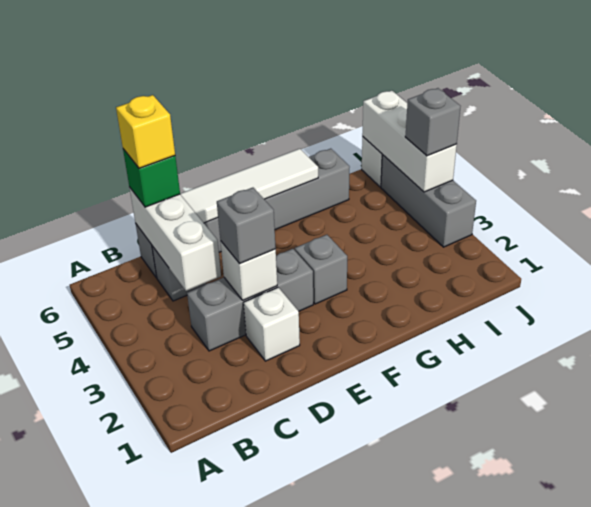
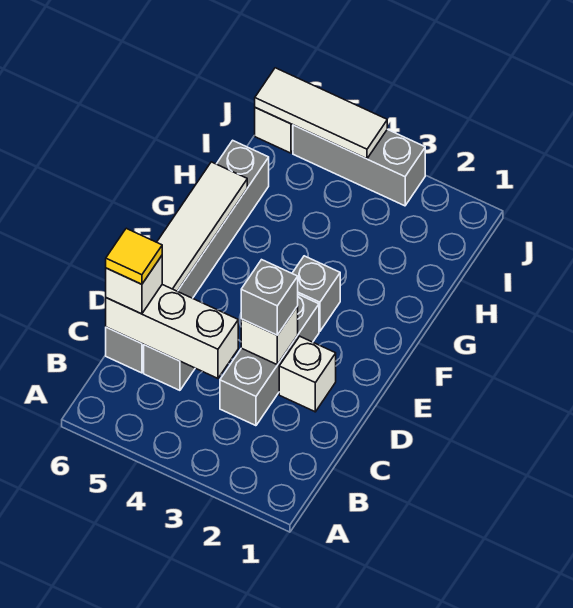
green 1x1 brick [123,149,180,207] -> white 1x1 brick [106,256,162,314]
yellow 1x1 brick [116,95,175,168] -> yellow 1x1 tile [106,228,162,284]
white 1x3 brick [362,91,457,192] -> white 1x3 tile [255,68,387,159]
grey 1x1 brick [405,88,461,156] -> none

